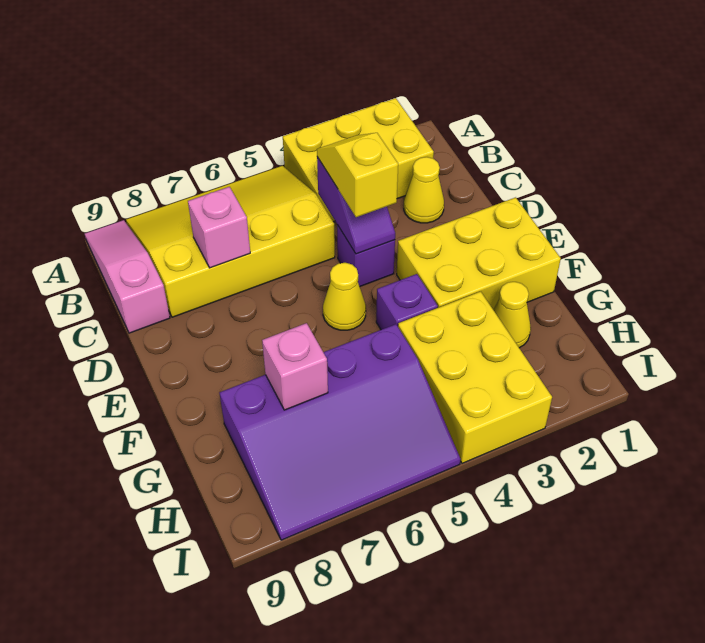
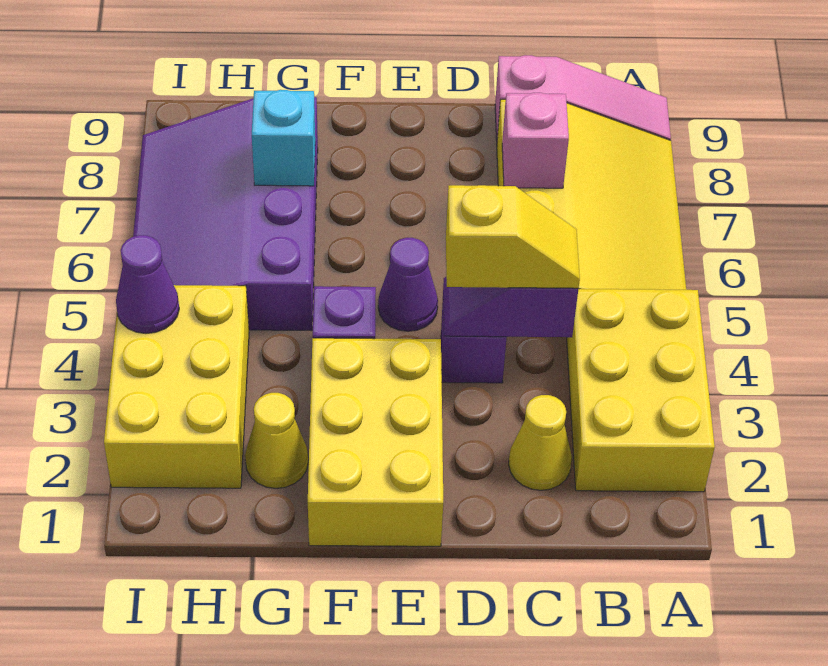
yellow 1x1 cone [323,263,366,330] -> purple 1x1 cone [378,238,438,331]
yellow 2x3 brick [398,291,552,463] -> yellow 2x3 brick turned to [104,285,249,488]
pink 1x1 brick [262,323,328,410] -> cyan 1x1 brick [252,90,315,186]
none -> purple 1x1 cone [116,235,179,333]

